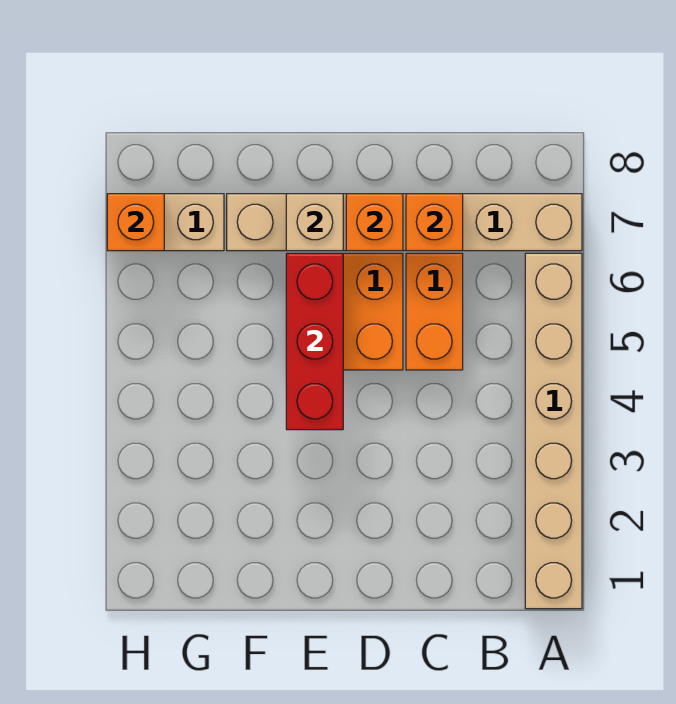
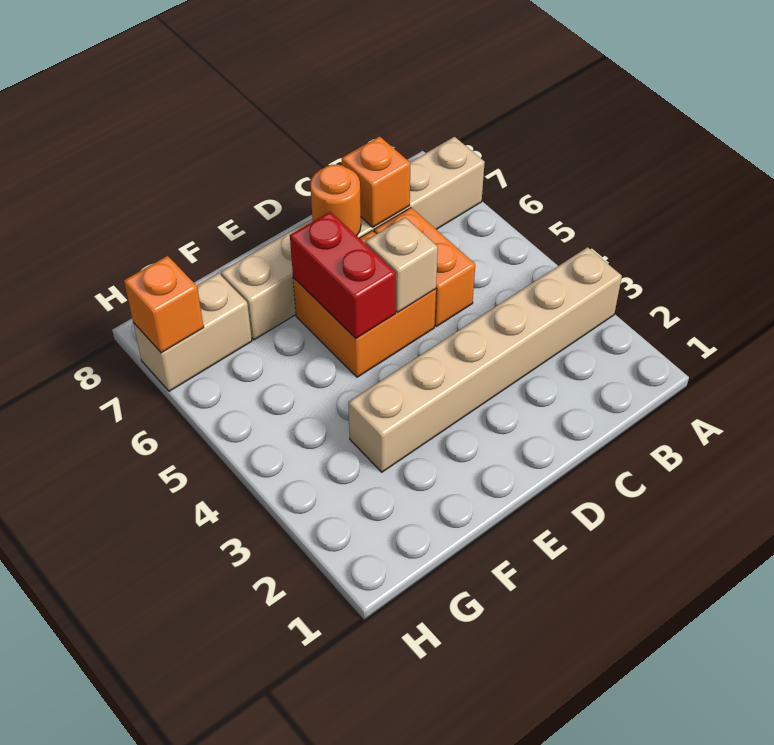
tan 1x6 brick [525,253,582,609] -> tan 1x6 brick turned to [348,247,622,472]
orange 1x1 brick [346,194,403,251] -> orange 1x1 round brick [310,165,361,236]
red 1x3 brick [286,253,343,430] -> red 1x2 brick [290,212,396,338]
tan 1x1 brick [286,194,343,251] -> tan 1x1 brick moved to [365,218,438,312]

